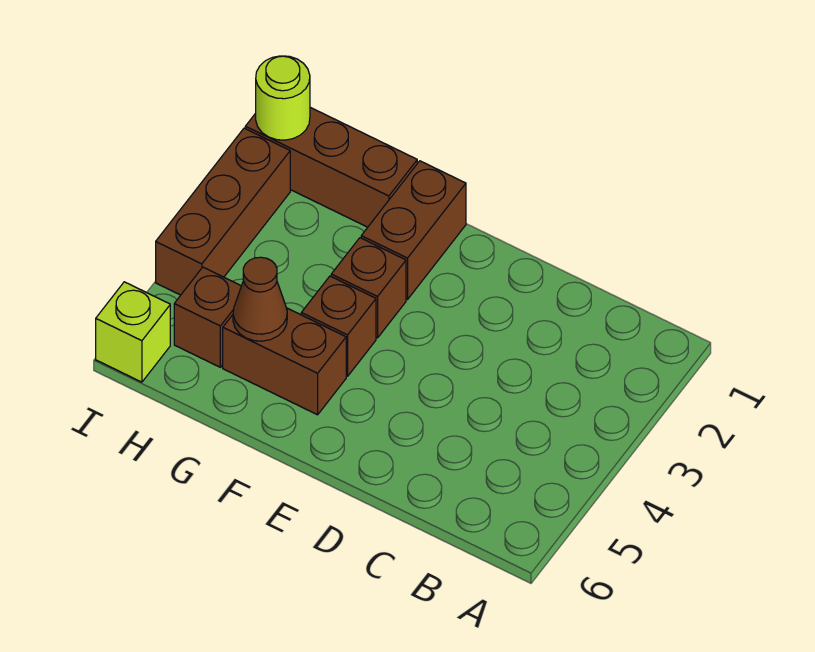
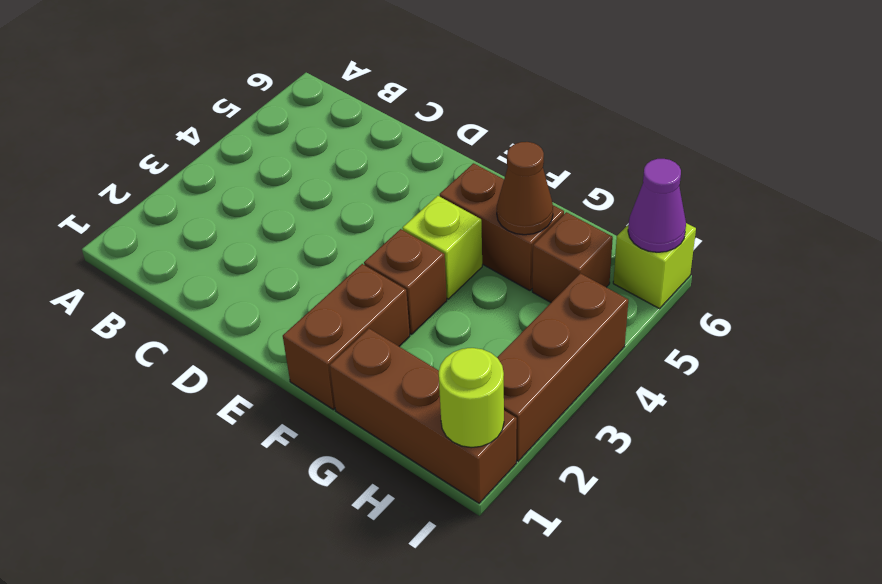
brown 1x1 brick [301,276,376,376] -> lime 1x1 brick [403,196,482,299]
none -> purple 1x1 cone [628,159,686,252]

